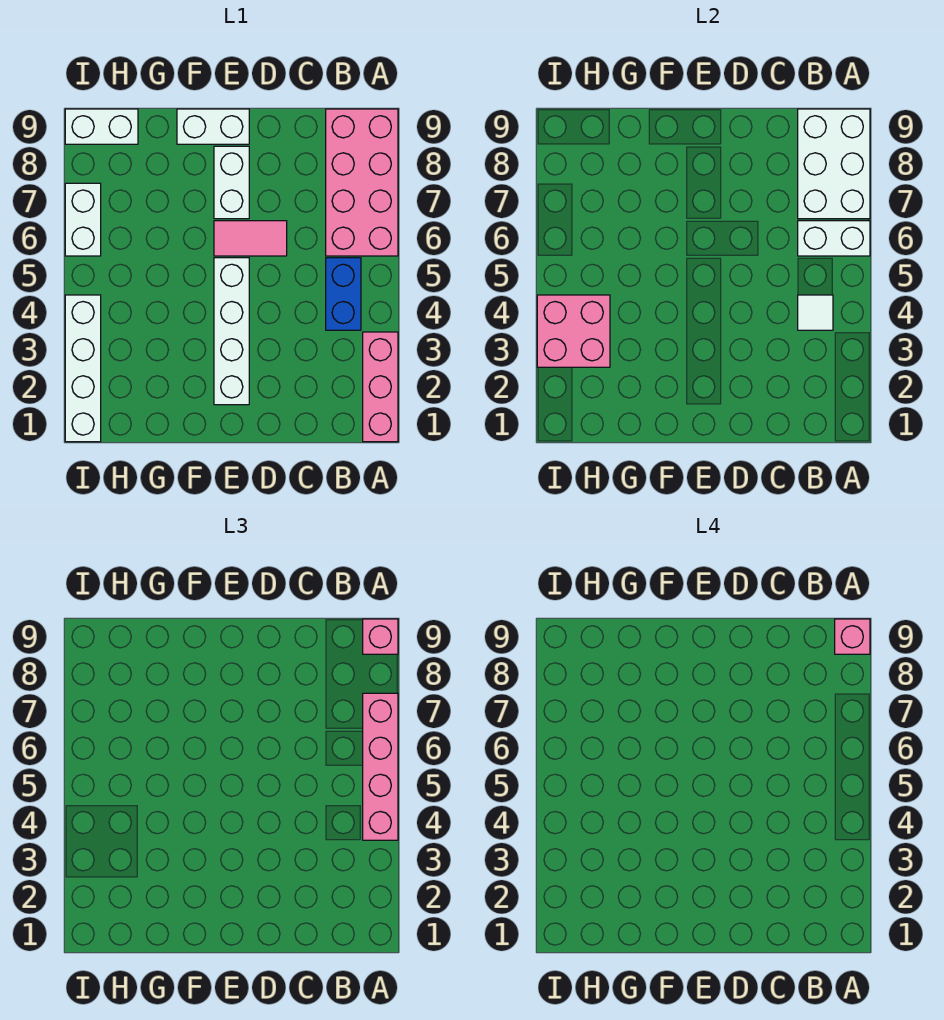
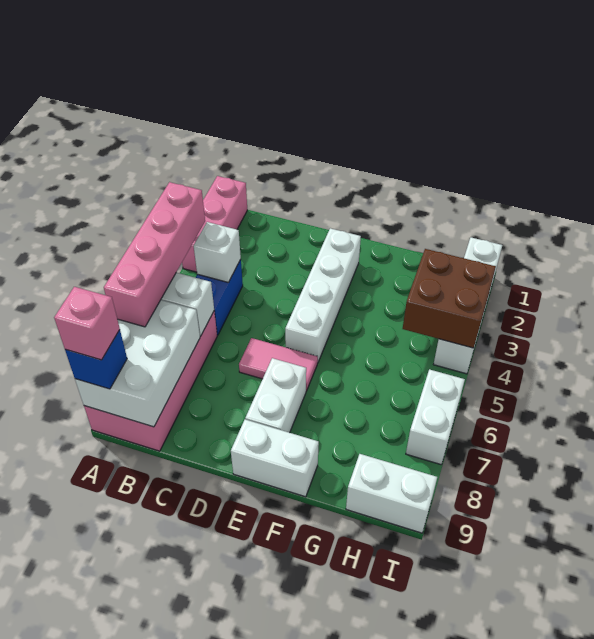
pink 1x1 brick [363,619,398,654] -> blue 1x1 brick [65,330,127,389]
white 1x1 tile [798,295,833,330] -> white 1x1 brick [194,222,241,282]
pink 2x2 brick [537,295,610,367] -> brown 2x2 brick [403,249,496,348]

